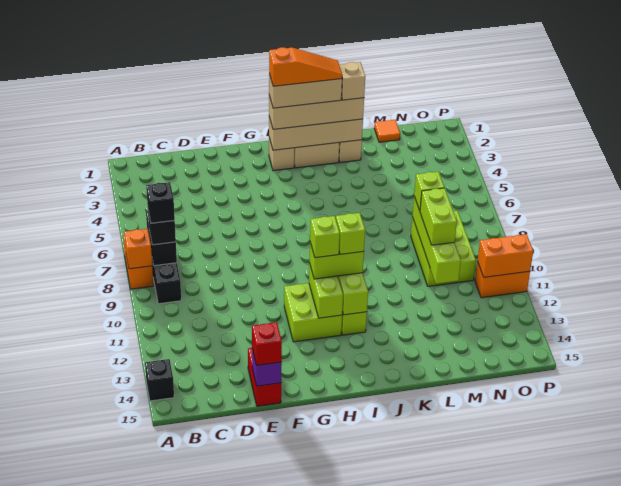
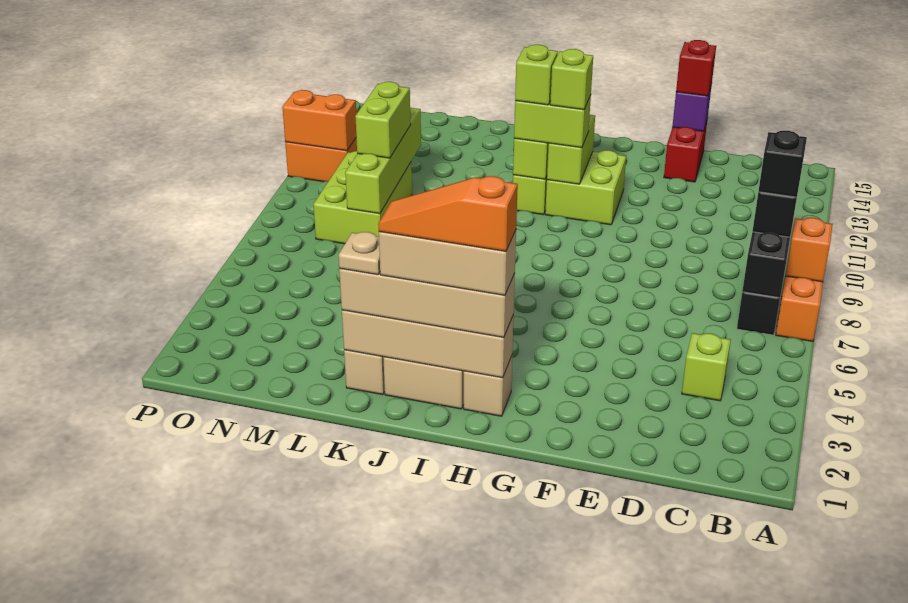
black 1x1 brick [145,359,174,401] -> none
tan 1x1 brick [339,62,365,100] -> tan 1x1 plate [339,232,380,275]
orange 1x1 tile [374,120,400,142] -> none
lime 1x1 brick [414,172,444,211] -> lime 1x1 brick moved to [682,333,731,401]

